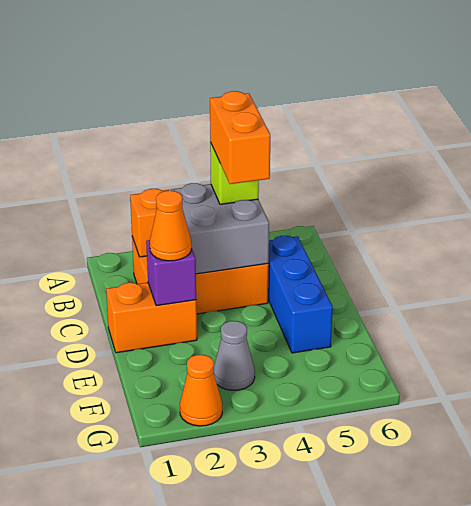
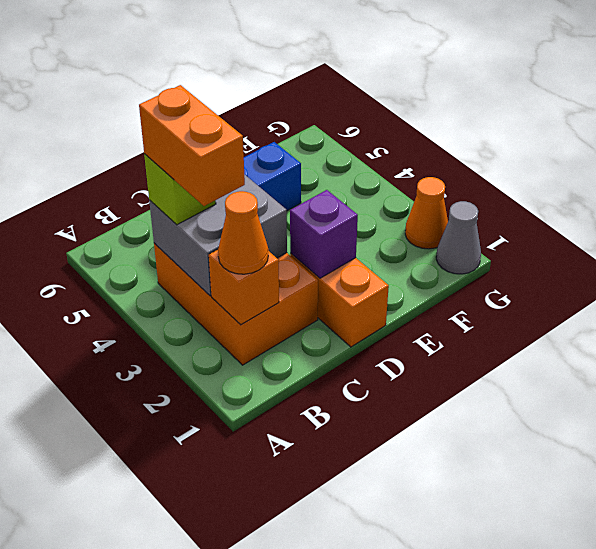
orange 1x2 brick [210,91,270,184] -> orange 1x2 brick turned to [139,85,245,206]
orange 1x1 cone [150,191,191,261] -> orange 1x1 cone moved to [218,191,268,274]
grey 1x1 cone [214,321,255,390] -> grey 1x1 cone moved to [436,201,481,274]

